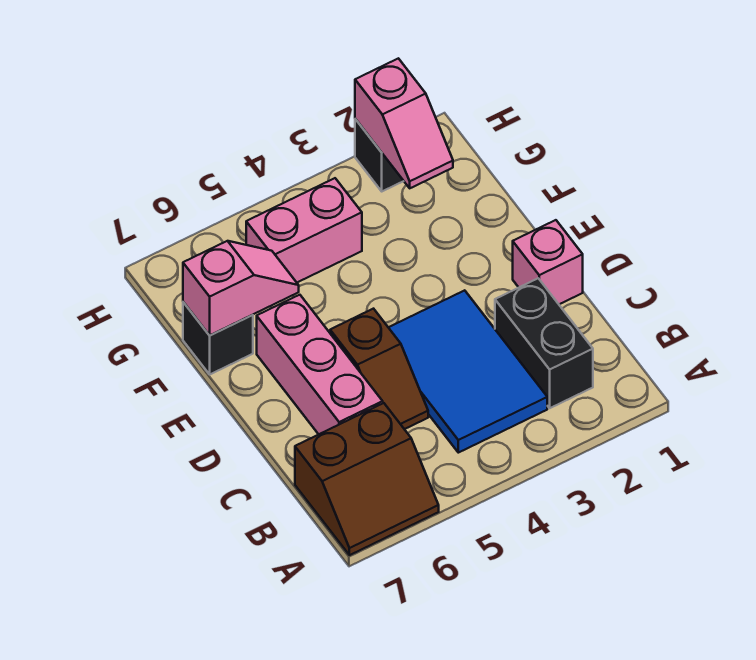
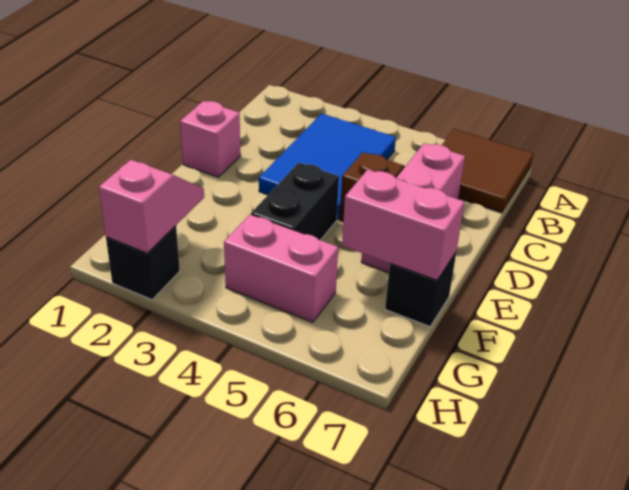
brown 2x2 slope [295,403,439,555] -> brown 2x2 tile [442,129,533,213]
black 1x2 brick [495,278,593,408] -> black 1x2 brick moved to [251,163,339,240]
pink 1x2 slope [183,241,299,335] -> pink 1x2 brick [342,170,464,280]

